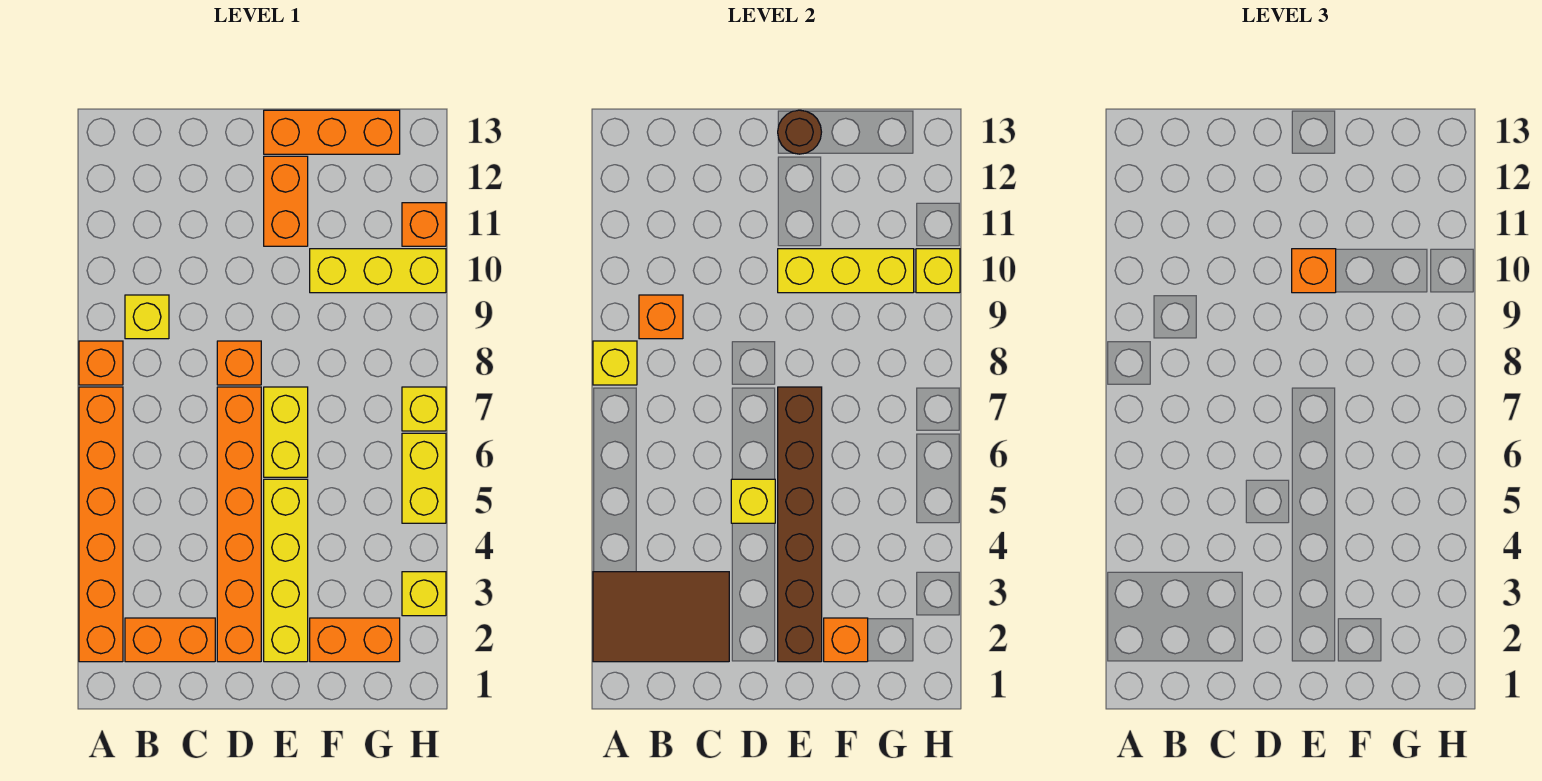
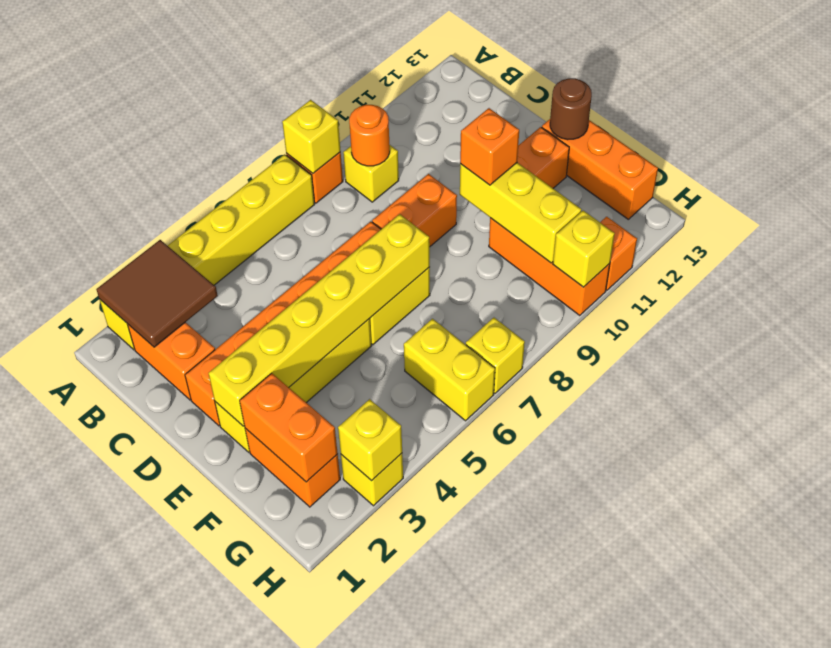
orange 1x6 brick [79,387,123,662] -> yellow 1x6 brick [99,154,315,350]
brown 2x3 tile [593,572,729,662] -> brown 2x2 tile [96,240,218,347]
orange 1x1 brick [639,295,683,339] -> orange 1x1 round brick [349,105,390,166]
yellow 1x1 brick [731,479,775,523] -> yellow 1x1 brick moved to [338,399,402,481]
orange 1x1 brick [217,341,261,385] -> orange 1x2 brick [372,174,457,246]
brown 1x6 brick [778,387,822,662] -> yellow 1x6 brick [208,214,430,426]
orange 1x1 brick [824,618,868,662] -> orange 1x2 brick [240,373,338,482]
yellow 1x3 brick [310,249,446,293] -> orange 1x3 brick [489,218,610,315]
yellow 1x2 brick [402,433,446,523] -> yellow 1x2 brick turned to [404,319,495,421]

